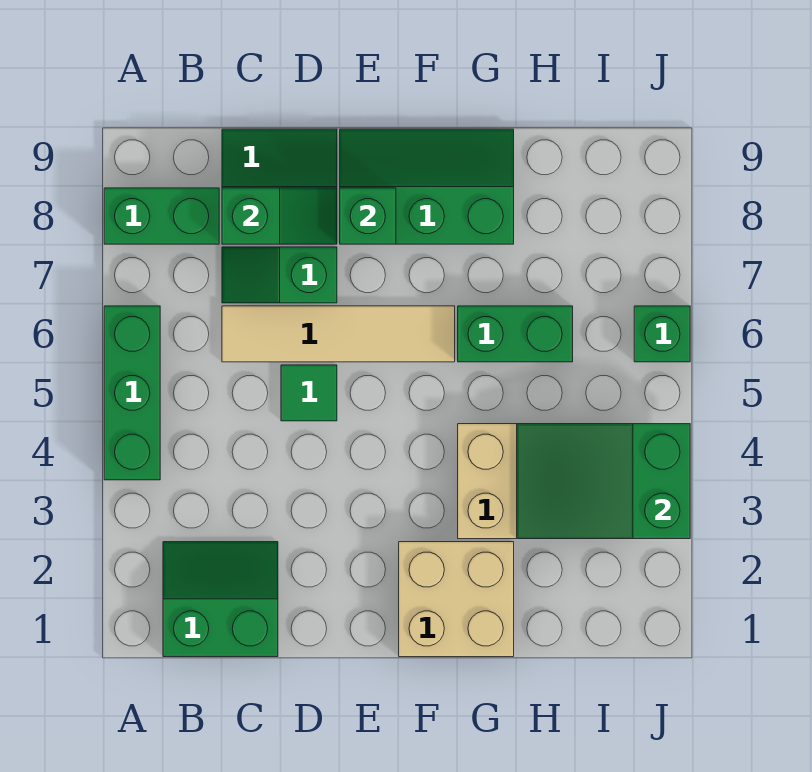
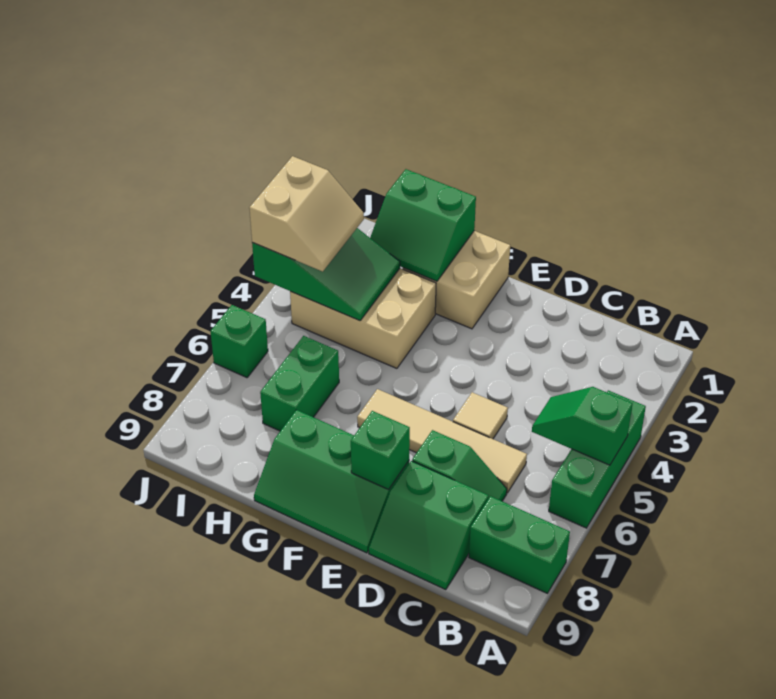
green 2x2 slope [163,542,278,657] -> green 2x2 slope moved to [370,169,476,281]
green 1x2 slope [222,188,337,244] -> green 1x2 slope moved to [532,387,633,465]
green 1x1 tile [281,365,337,421] -> tan 1x1 tile [453,392,508,439]
green 1x2 brick [458,306,573,362] -> green 1x2 brick turned to [260,336,339,431]
none -> tan 2x2 slope [249,156,364,271]

